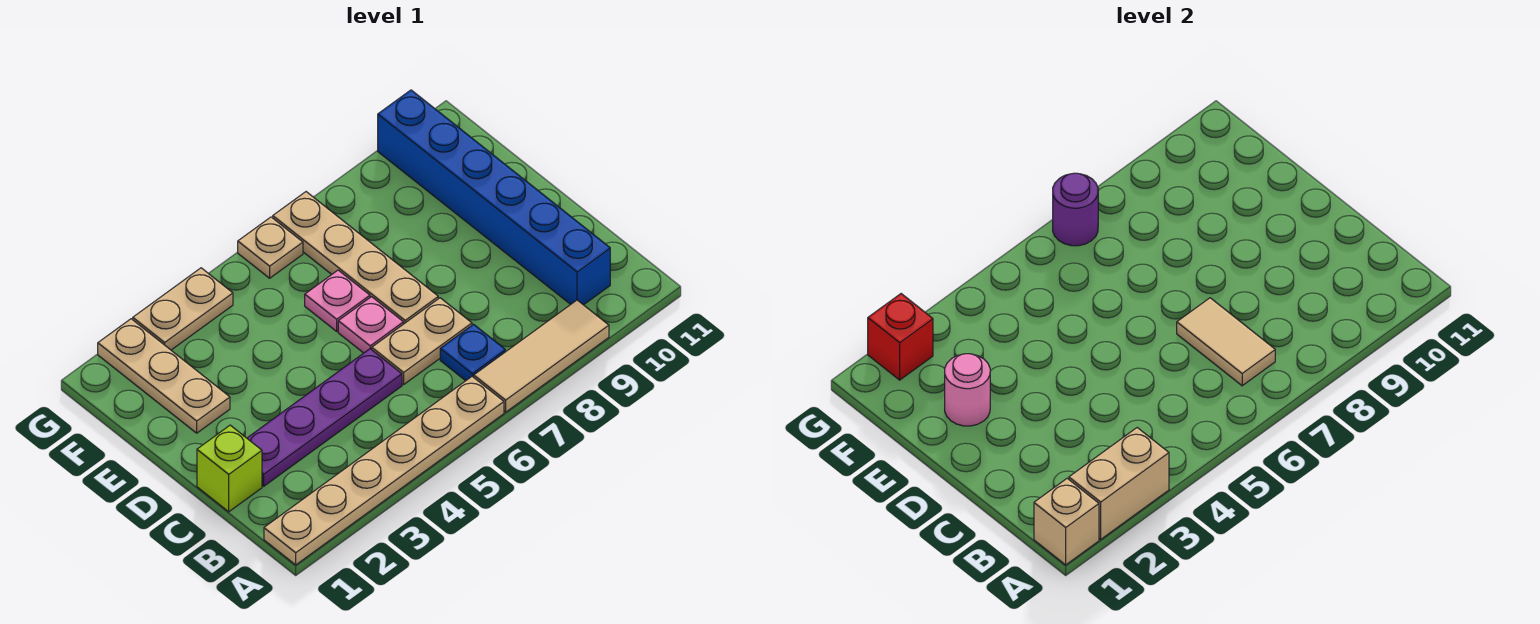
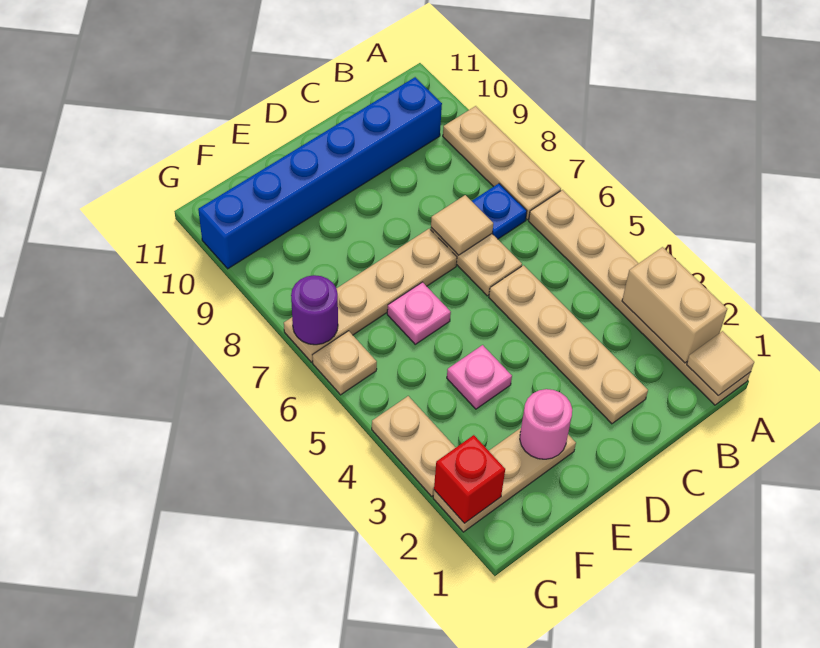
tan 1x1 brick [1034,478,1099,565] -> tan 1x1 tile [687,331,754,396]
tan 1x3 tile [474,300,609,412] -> tan 1x3 plate [443,106,561,220]
tan 1x2 tile [1177,298,1275,386] -> tan 1x1 tile [431,195,493,255]
lime 1x1 brick [197,425,262,512] -> none
purple 1x4 plate [247,349,402,486] -> tan 1x4 plate [489,265,648,424]
pink 1x1 plate [338,297,403,353] -> pink 1x1 plate moved to [447,345,512,409]

